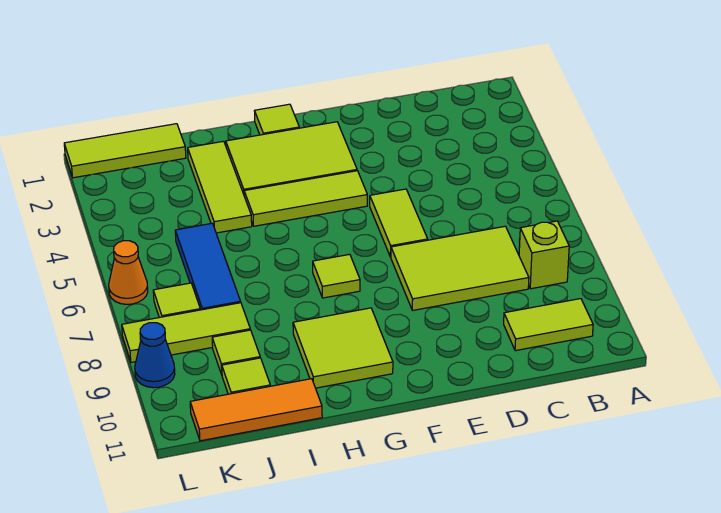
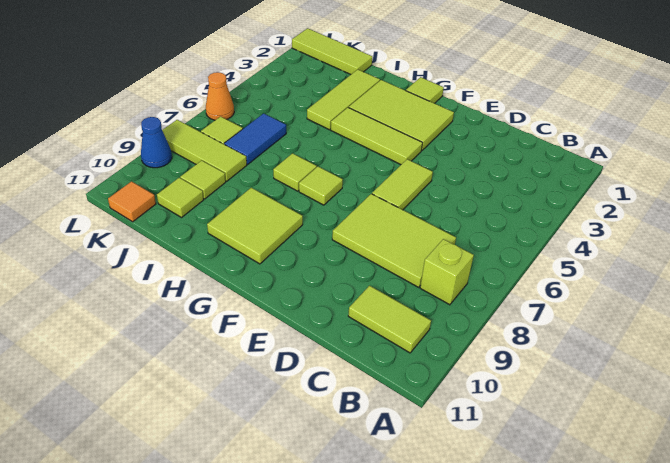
none -> lime 1x1 tile [273,153,317,191]
orange 1x3 tile [190,379,322,441] -> orange 1x1 tile [108,181,156,222]
blue 1x3 tile [175,223,241,310] -> blue 1x2 tile [224,113,286,164]

